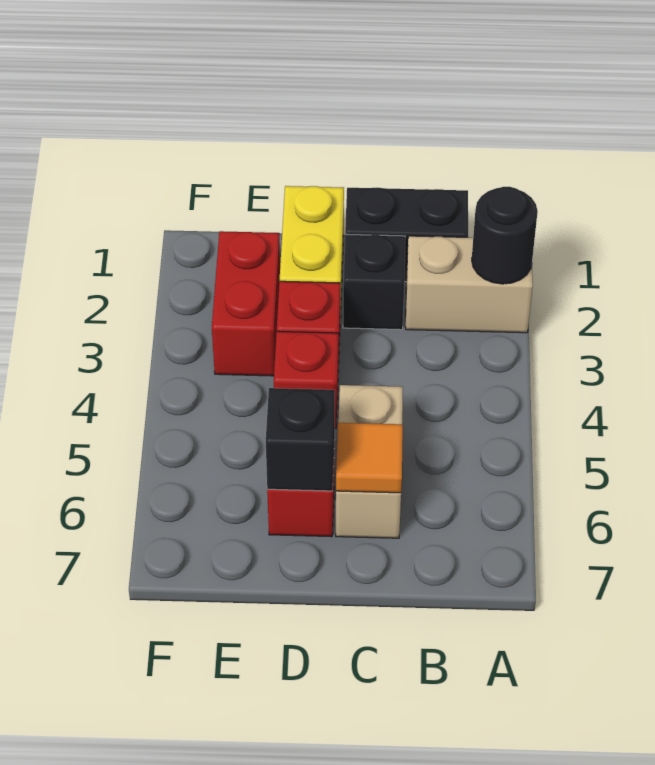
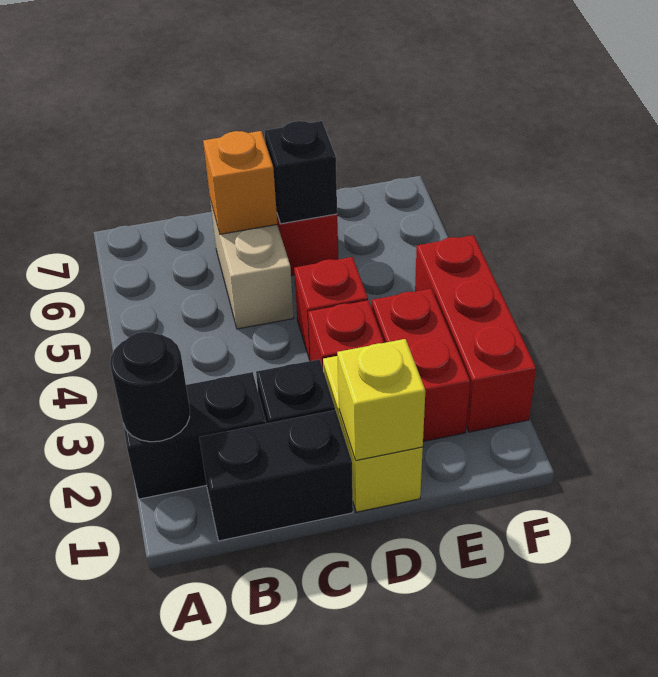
tan 1x2 brick [406,236,533,333] -> black 1x2 brick [123,372,266,499]
orange 1x1 tile [336,423,403,493] -> orange 1x1 brick [203,131,277,234]
none -> yellow 1x1 brick [337,339,425,461]
none -> red 1x3 brick [415,235,536,432]

